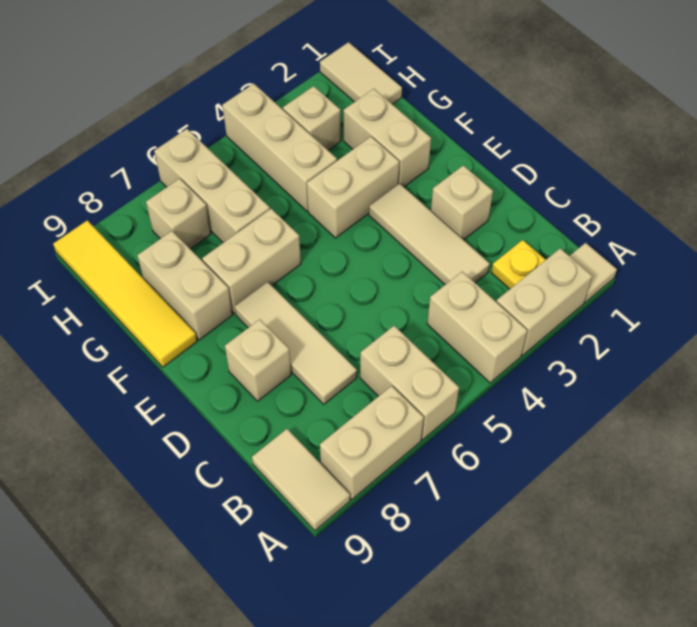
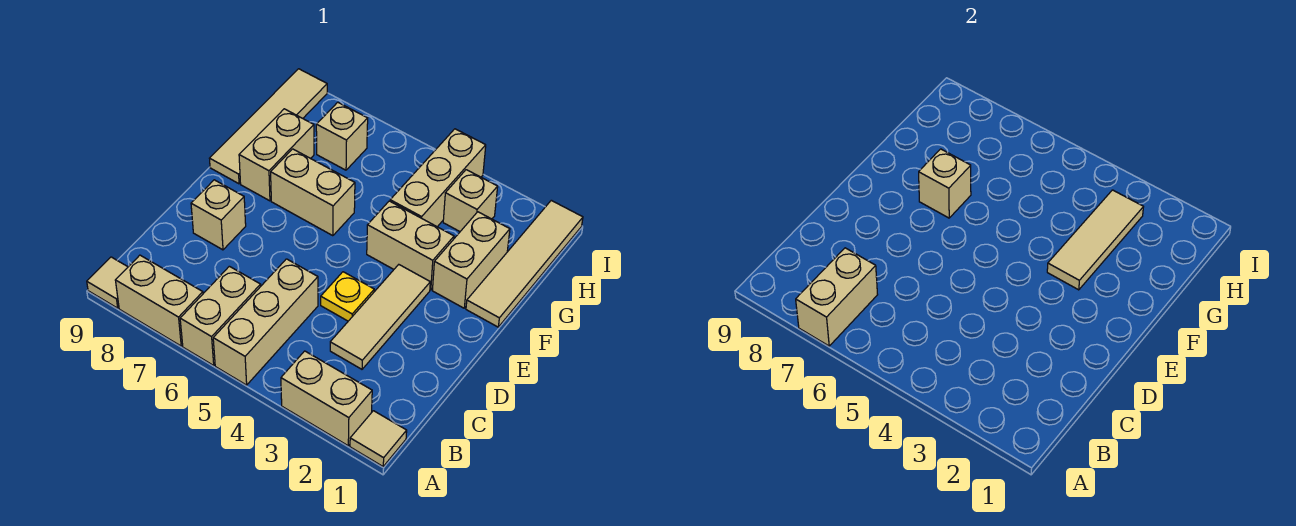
tan 1x2 brick [427,272,527,383] -> tan 1x2 brick moved to [796,248,878,346]
tan 1x2 tile [252,429,350,531] -> tan 1x1 tile [87,257,128,308]
yellow 1x1 plate [491,240,546,289] -> yellow 1x1 plate moved to [321,272,374,321]
tan 1x3 tile [234,282,357,404] -> tan 1x3 tile moved to [1047,190,1143,290]
tan 1x1 brick [431,165,493,240] -> tan 1x1 brick moved to [919,149,971,218]
yellow 1x4 tile [53,220,197,367] -> tan 1x4 tile [209,69,327,184]
tan 1x3 brick [154,129,270,243] -> tan 1x3 brick moved to [213,259,318,385]
tan 1x2 tile [320,42,402,104] -> tan 1x4 tile [466,200,583,327]

